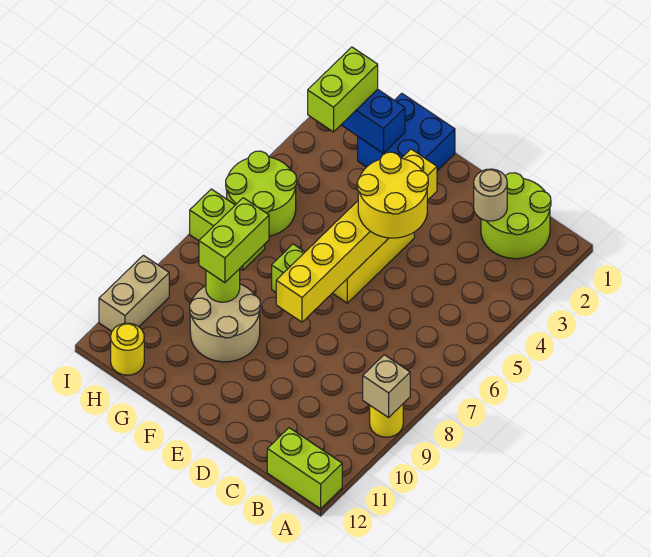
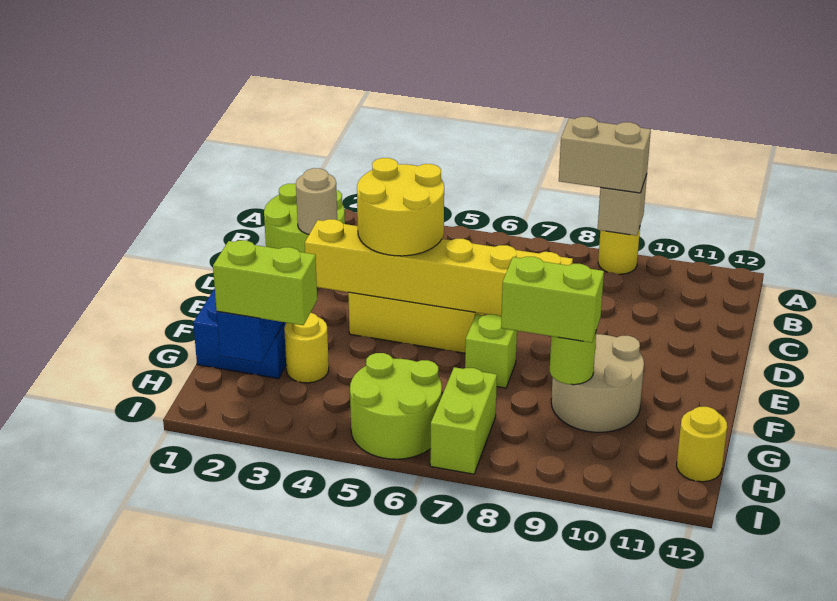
lime 1x2 brick [267,428,342,509] -> none
none -> yellow 1x1 round brick [284,313,329,383]
tan 1x2 brick [99,255,169,331] -> tan 1x2 brick moved to [559,117,651,193]

